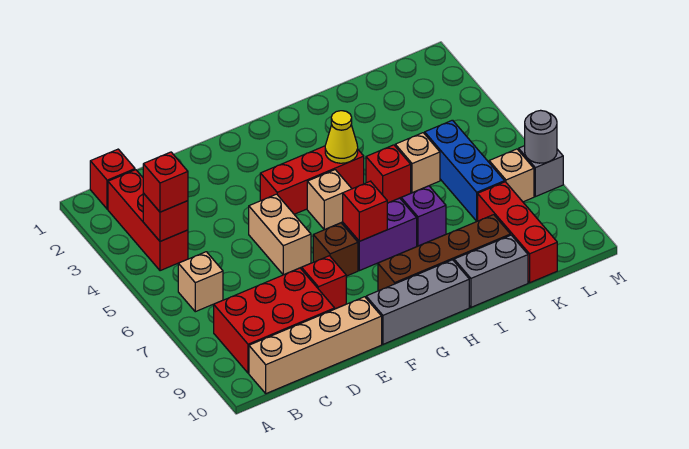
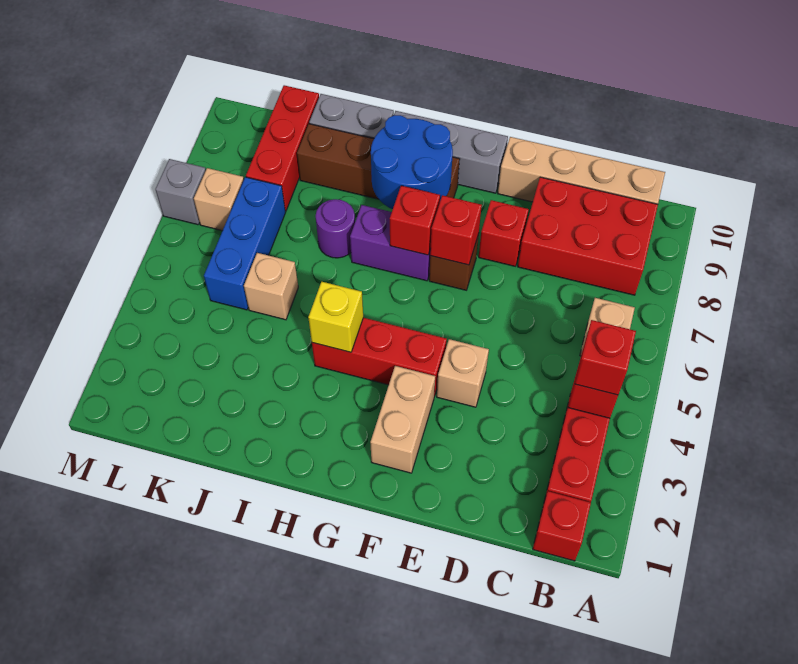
tan 1x2 brick [249,194,311,275] -> tan 1x2 brick moved to [370,366,435,473]
tan 1x1 brick [307,170,352,230] -> tan 1x1 brick moved to [437,339,489,407]
none -> blue 2x2 round brick [371,115,453,209]
yellow 1x1 cone [325,111,358,163] -> yellow 1x1 brick [308,282,364,352]
red 1x1 brick [366,145,411,203] -> red 1x1 brick moved to [430,195,482,265]
purple 1x1 brick [401,186,446,246] -> purple 1x1 round brick [315,199,355,258]
grey 1x1 round brick [525,110,557,163] -> none

